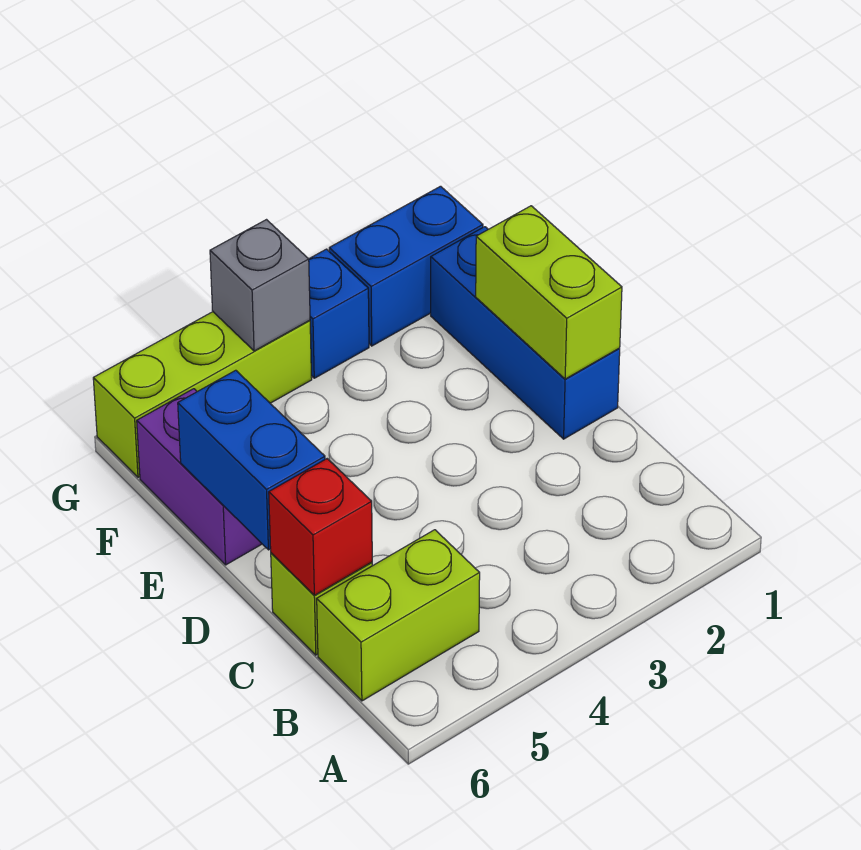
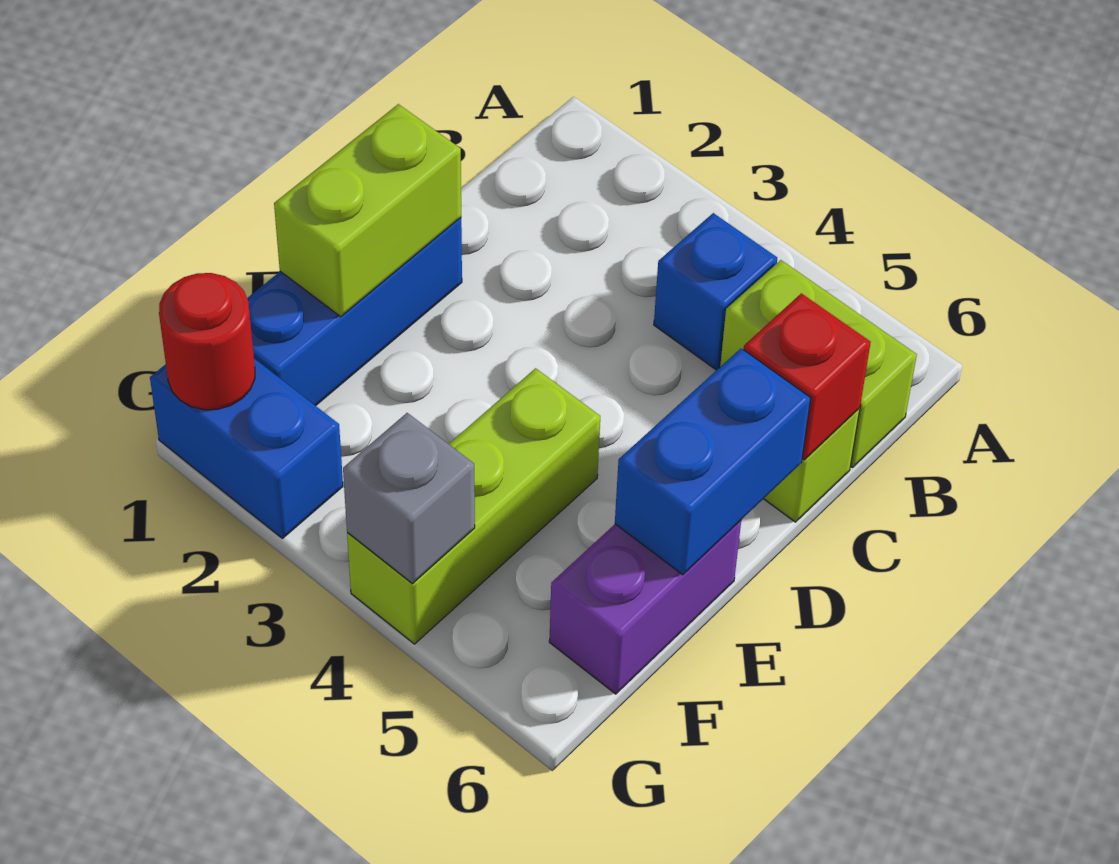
none -> red 1x1 round brick [159,273,255,410]
blue 1x1 brick [309,249,369,378] -> blue 1x1 brick moved to [654,213,777,370]
lime 1x3 brick [93,312,312,477] -> lime 1x3 brick turned to [347,368,600,644]

